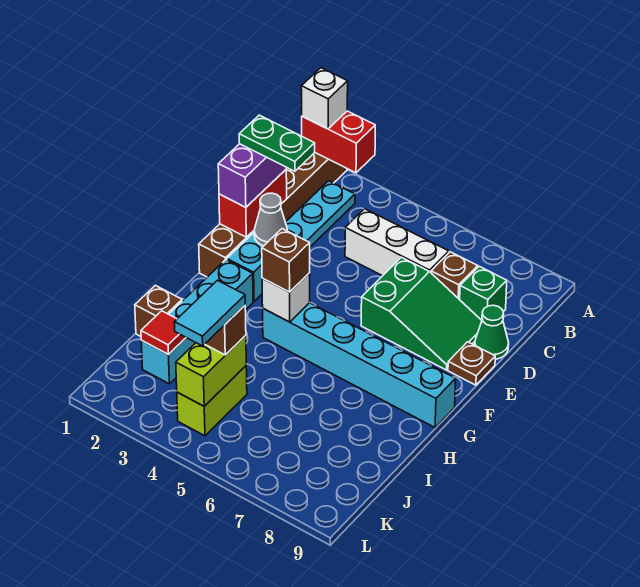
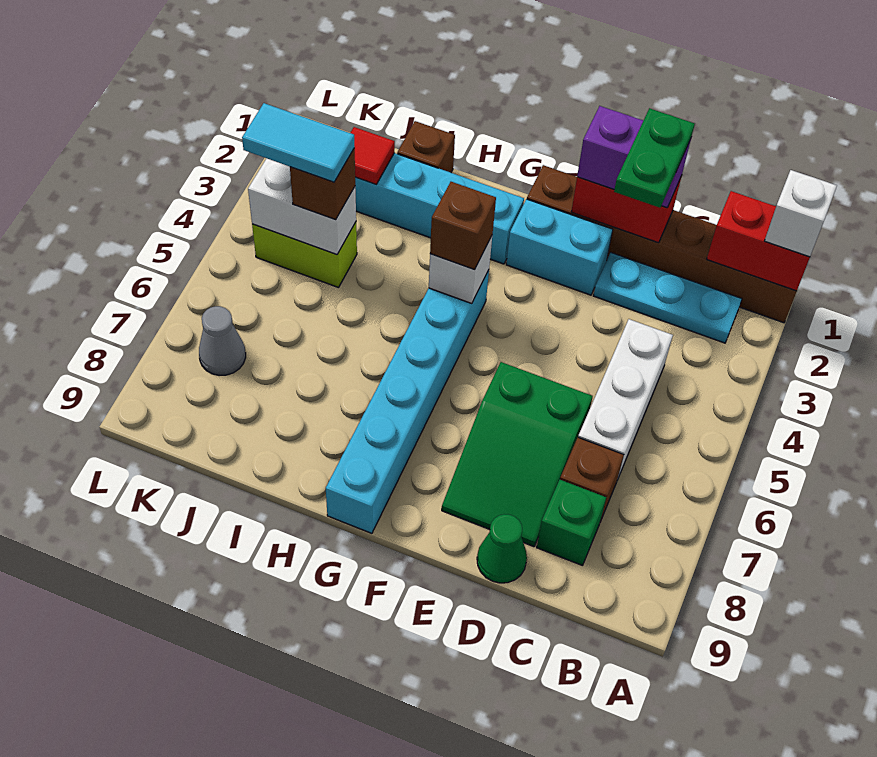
red 1x2 brick [302,111,375,173] -> red 1x2 brick turned to [707,191,810,291]
grey 1x1 cone [254,193,288,246] -> grey 1x1 cone moved to [199,306,246,375]
brown 1x1 plate [448,342,495,385] -> none
lime 1x2 brick [176,335,246,406] -> white 1x2 brick [248,158,356,255]

